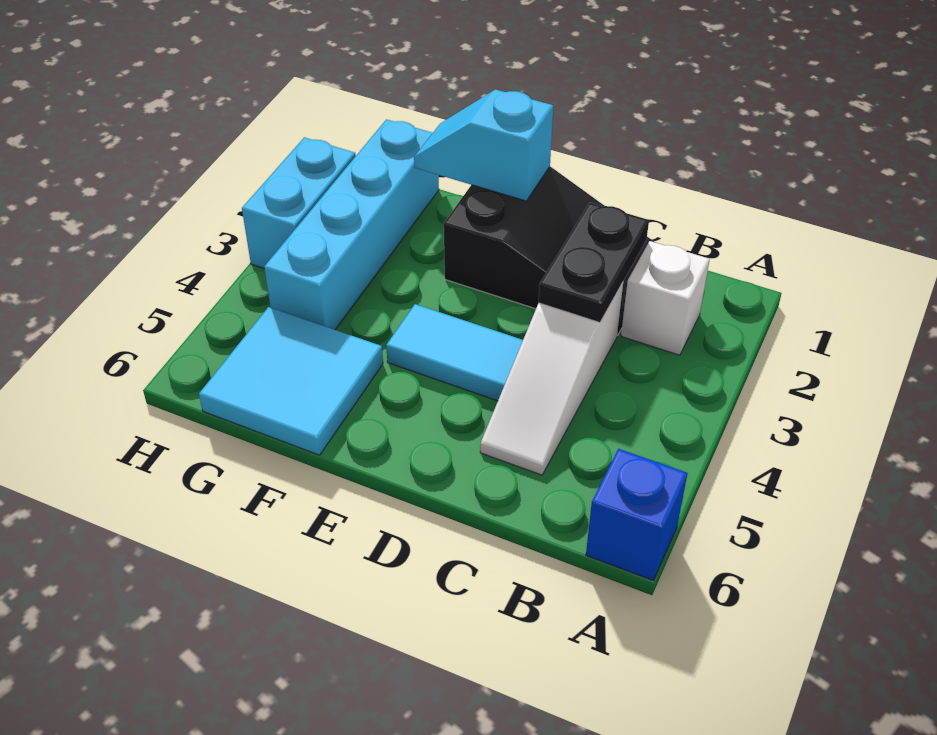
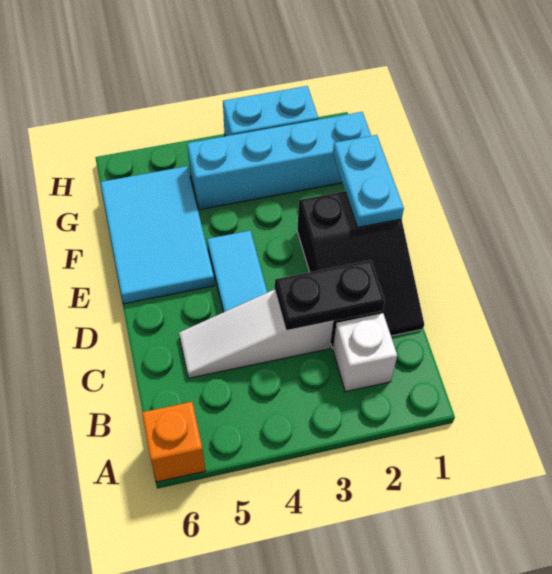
blue 1x1 brick [586,449,687,580] -> orange 1x1 brick [142,402,206,482]
cyan 1x2 slope [414,89,553,201] -> cyan 1x2 plate [333,135,404,227]
cyan 2x2 tile [199,307,383,455] -> cyan 2x3 tile [100,166,215,304]

